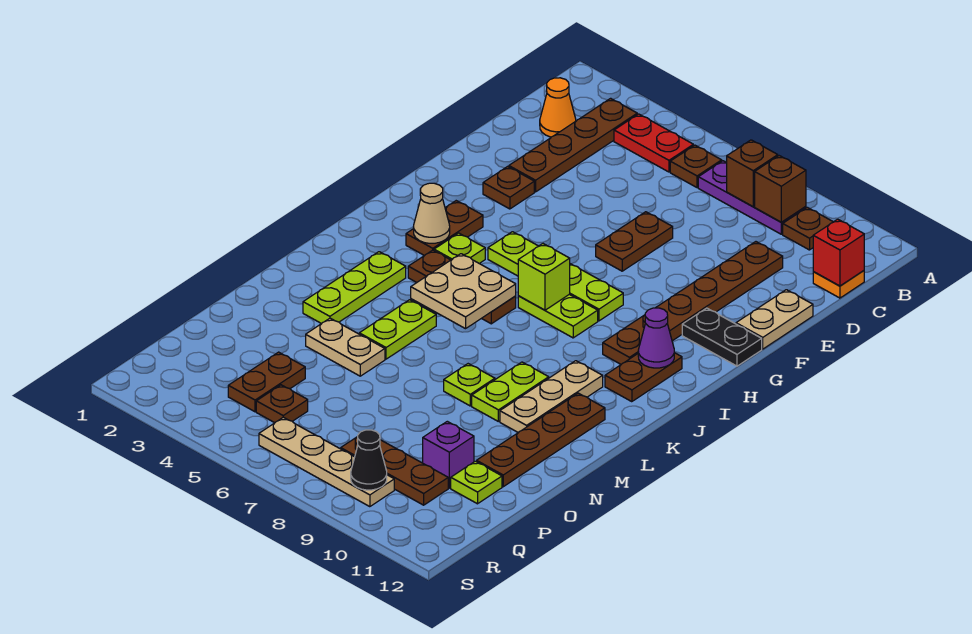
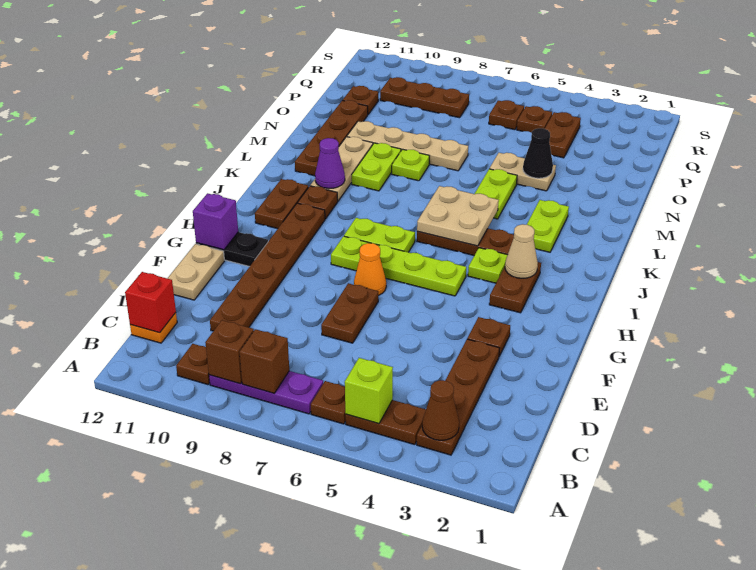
none -> brown 1x1 cone [422,380,459,440]
red 1x2 plate [614,114,693,172] -> brown 1x2 plate [345,400,426,445]
orange 1x1 cone [540,78,576,137] -> orange 1x1 cone moved to [354,243,386,296]
lime 1x1 brick [518,244,570,310] -> lime 1x1 brick moved to [345,358,393,424]
purple 1x1 cone [638,308,674,368] -> purple 1x1 cone moved to [315,138,345,189]
none -> brown 1x1 plate [297,186,338,219]
lime 1x3 plate [303,252,406,324] -> lime 1x2 plate [527,200,569,252]
purple 1x1 brick [423,421,474,488] -> purple 1x1 brick moved to [193,193,238,250]
lime 1x1 plate [451,461,502,504] -> brown 1x1 plate [343,86,378,114]
none -> brown 1x1 plate [489,100,524,130]
tan 1x4 plate [259,417,394,507] -> tan 1x4 plate moved to [347,121,468,171]
black 1x1 cone [351,430,387,490] -> black 1x1 cone moved to [523,128,553,178]

